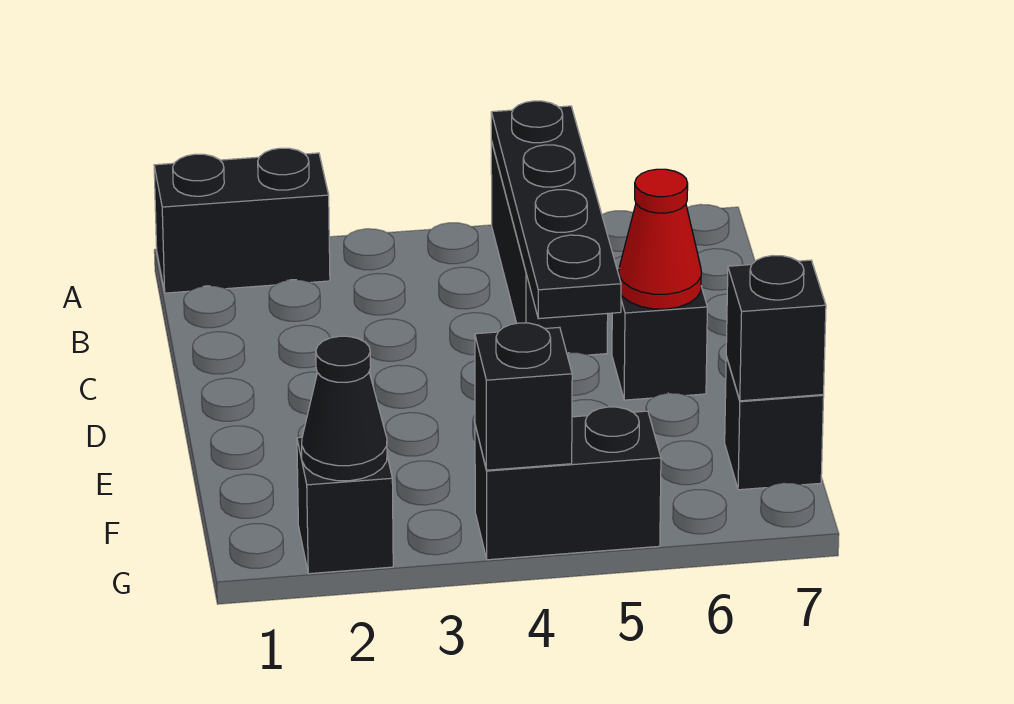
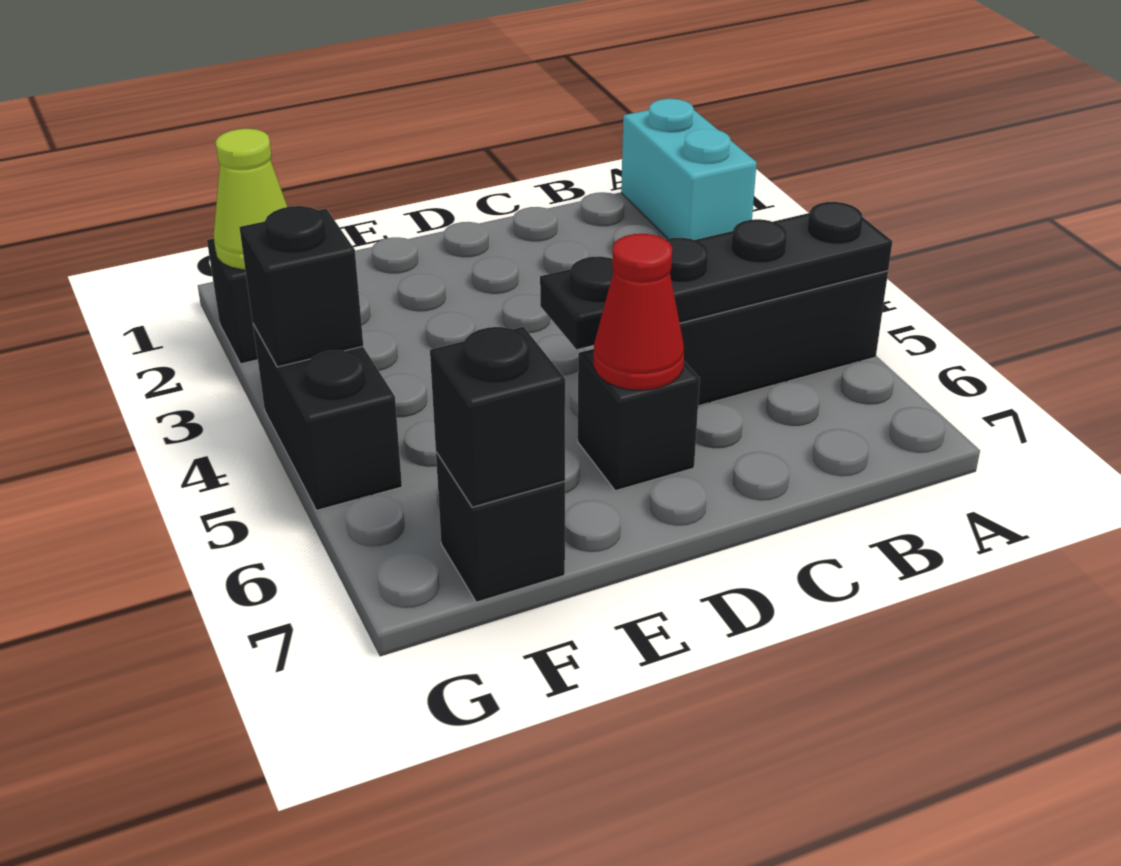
black 1x2 brick [154,148,330,293] -> cyan 1x2 brick [621,99,757,240]
black 1x1 cone [302,336,387,481] -> lime 1x1 cone [214,129,287,270]

